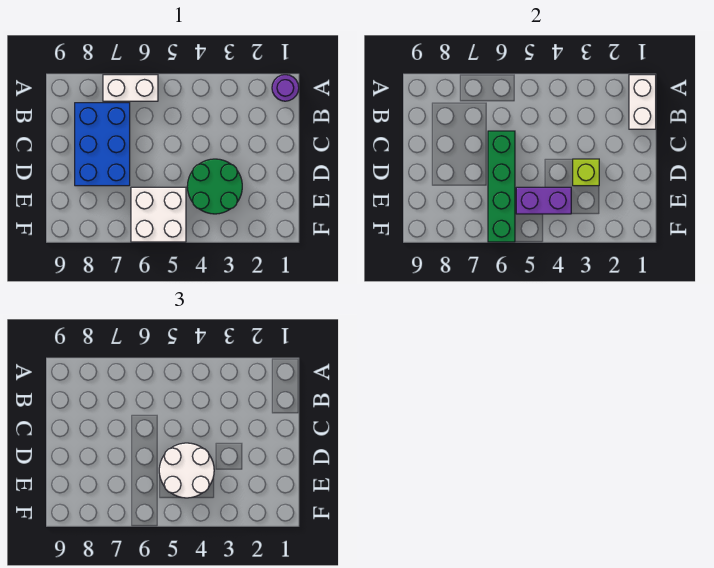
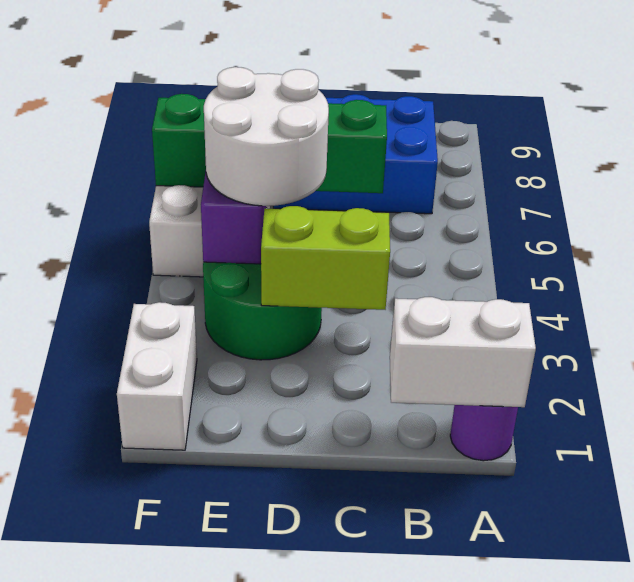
white 1x2 brick [103,75,158,101] -> white 1x2 brick moved to [117,302,197,450]
lime 1x1 brick [573,159,599,186] -> lime 1x2 brick [261,206,390,310]

